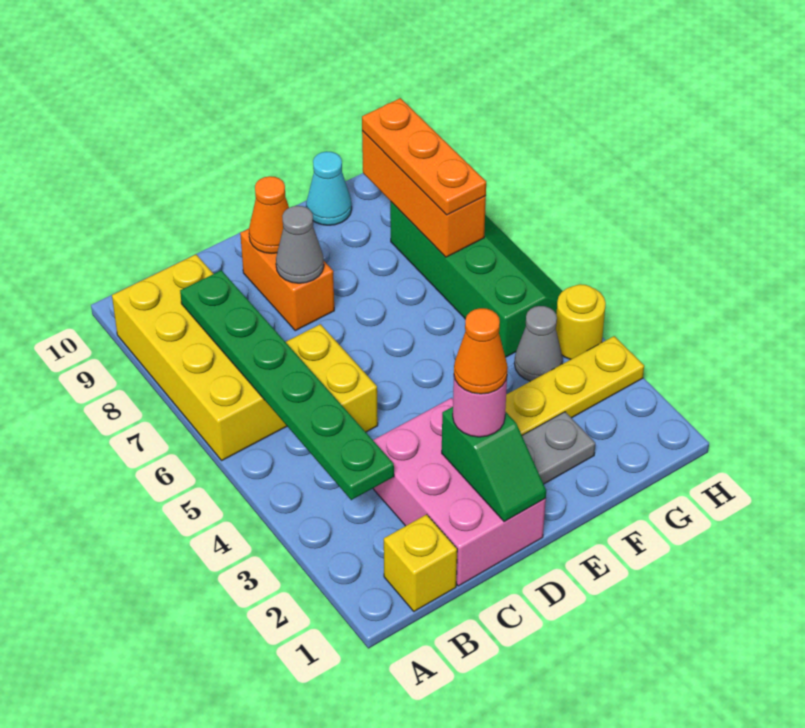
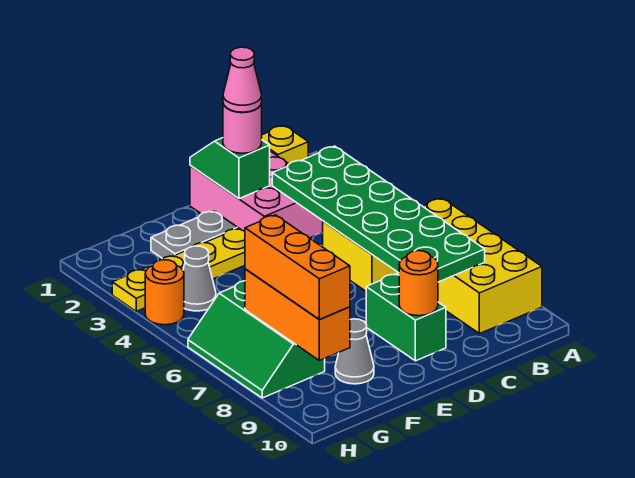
green 1x6 plate [180,270,394,500] -> green 2x6 plate [272,146,485,282]
orange 1x1 cone [454,308,508,394] -> pink 1x1 cone [223,47,262,112]
orange 1x2 brick [240,229,334,331] -> green 1x2 brick [366,274,446,361]
grey 1x1 cone [276,206,324,283] -> grey 1x1 cone moved to [335,319,374,384]
orange 1x1 cone [249,176,289,253] -> orange 1x1 round brick [399,251,438,316]
cyan 1x1 cone [306,151,352,225] -> none
green 2x4 slope [390,201,563,357] -> green 2x3 slope [188,281,325,398]
orange 1x3 plate [362,98,486,215] -> orange 1x3 brick [245,215,350,319]
yellow 1x1 round brick [556,284,606,360] -> orange 1x1 round brick [145,260,184,325]

